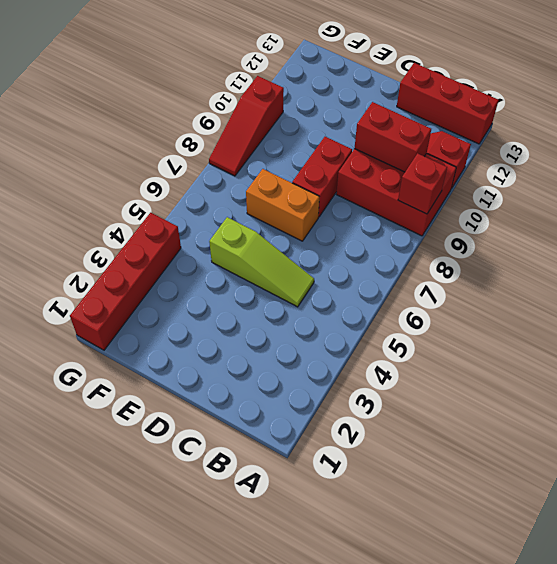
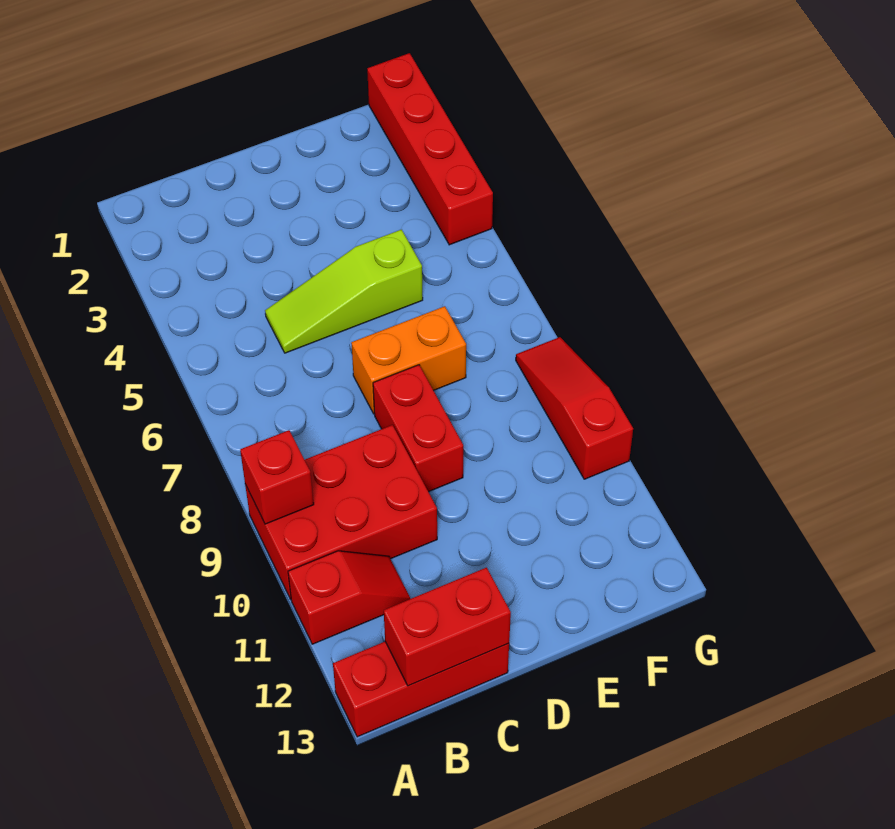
red 1x2 brick [354,102,431,172] -> red 1x2 brick moved to [384,568,511,686]

